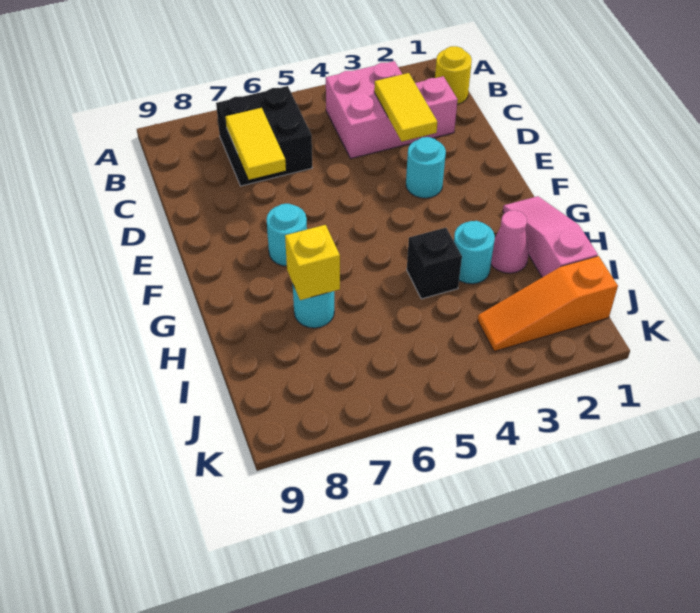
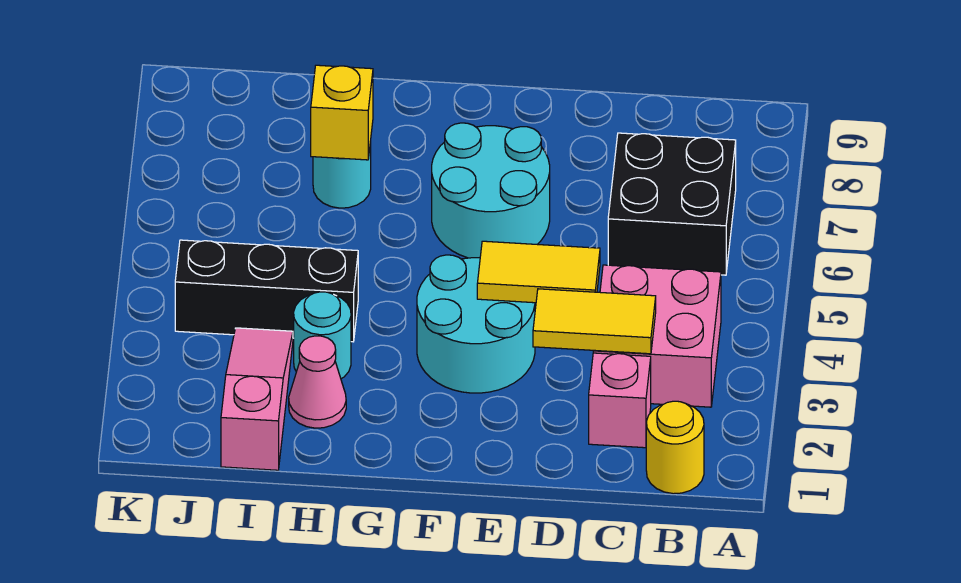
yellow 1x2 tile [226,108,286,180] -> yellow 1x2 tile moved to [477,241,600,303]
cyan 1x1 round brick [406,137,446,198] -> cyan 2x2 round brick [417,255,535,393]
cyan 1x1 round brick [266,204,307,266] -> cyan 2x2 round brick [432,123,550,258]
pink 1x3 slope [503,196,598,277] -> pink 1x3 slope turned to [221,328,293,470]
black 1x1 brick [407,228,462,299] -> black 1x3 brick [175,240,358,342]
orange 1x3 slope [477,256,618,352] -> none

